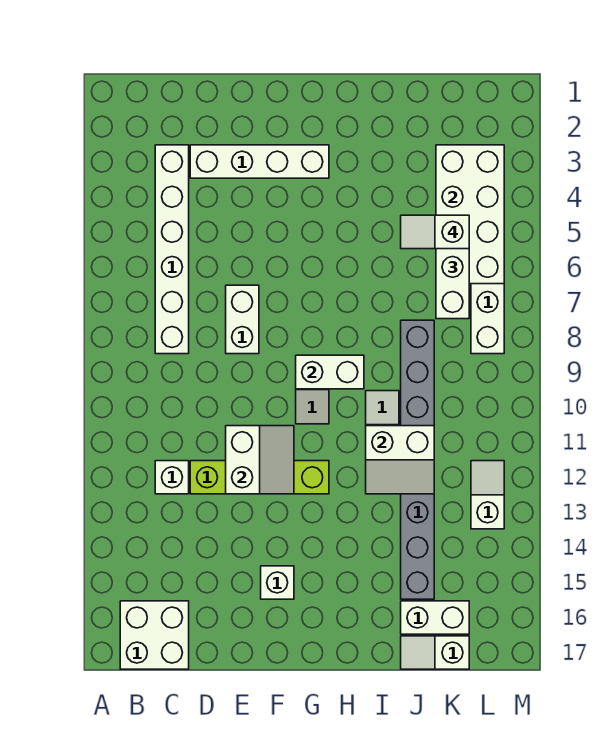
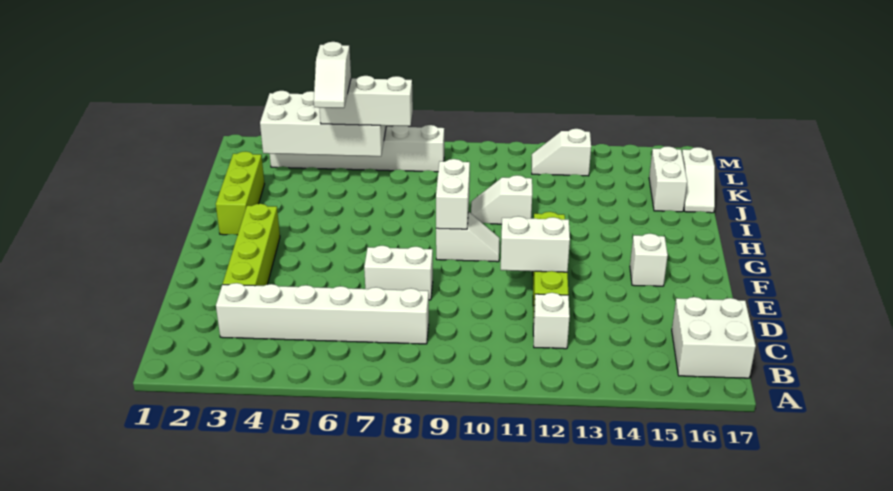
white 1x4 brick [190,145,329,178] -> lime 1x4 brick [223,204,280,286]
none -> lime 1x3 brick [216,151,264,235]
white 2x2 slope [366,426,434,494] -> none
grey 1x8 brick [401,320,434,599] -> none

